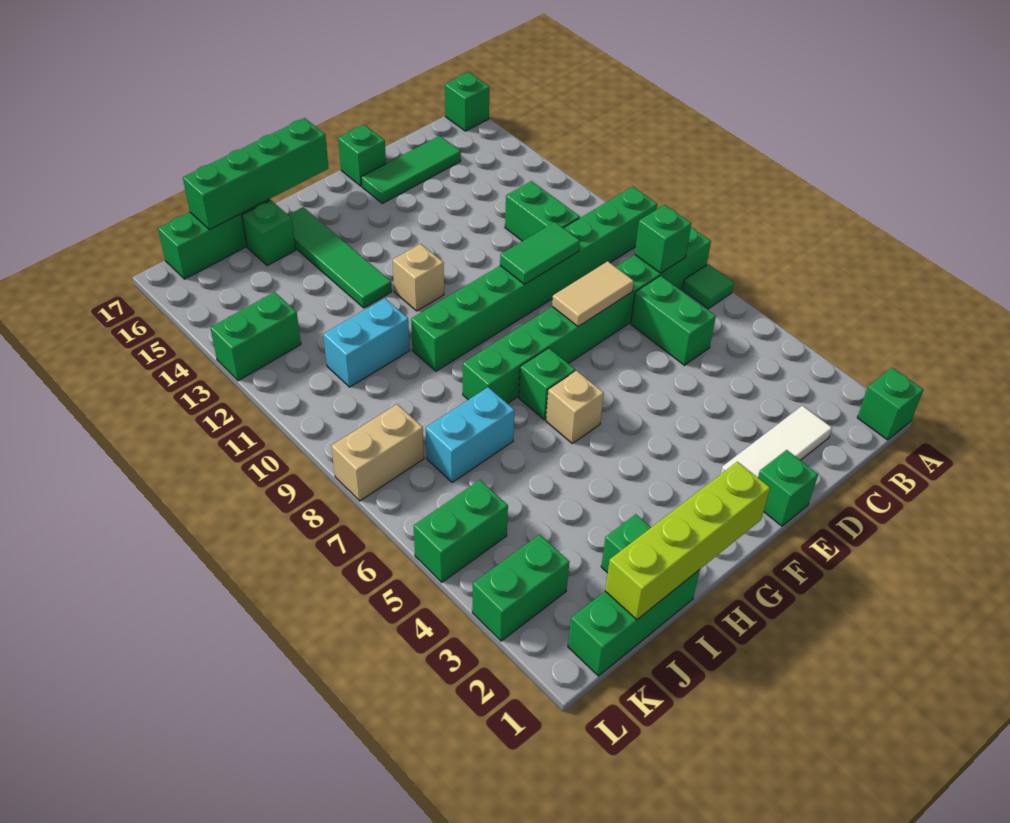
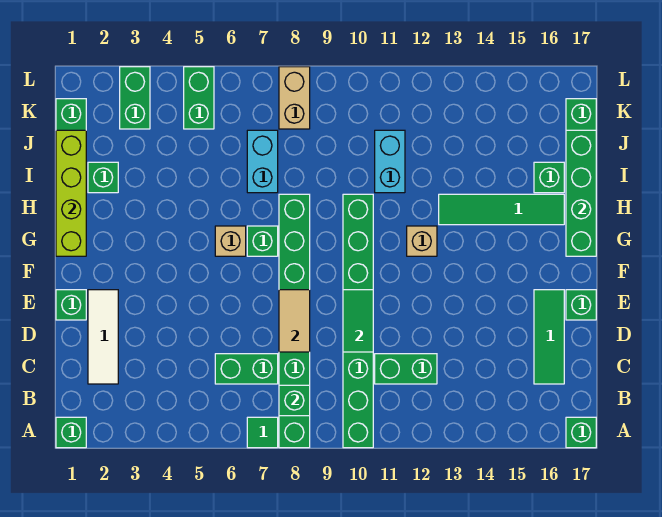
green 1x2 brick [210,292,301,381] -> none

